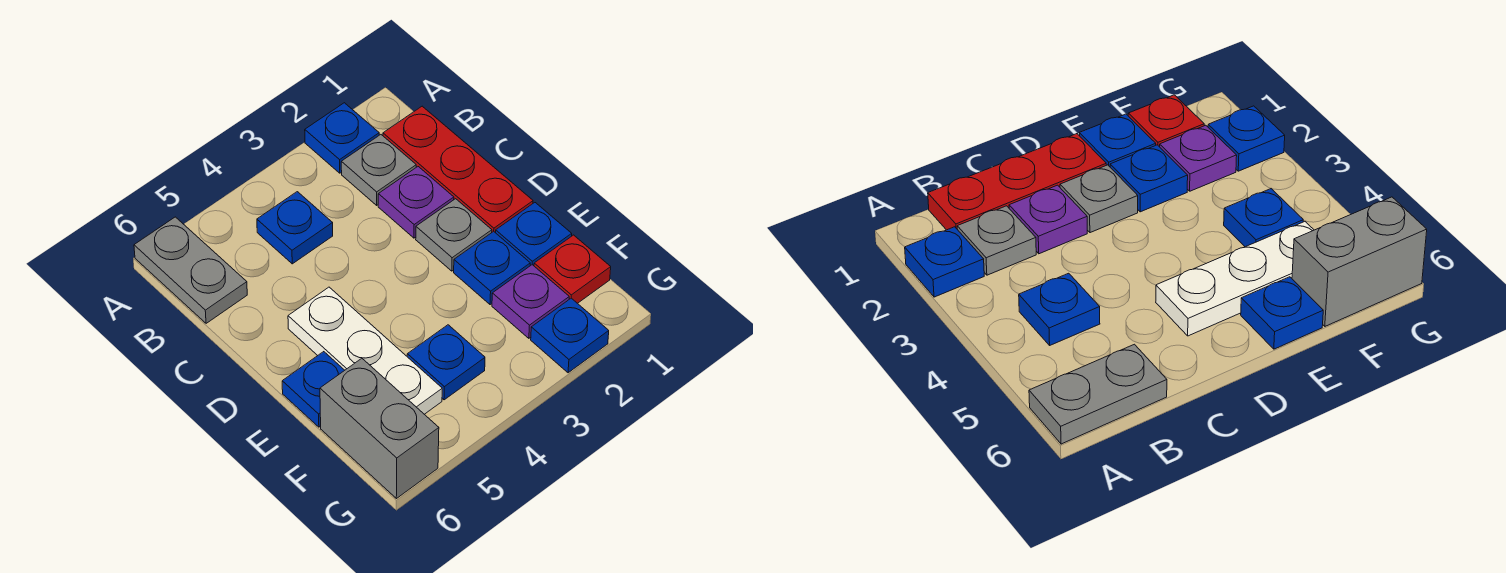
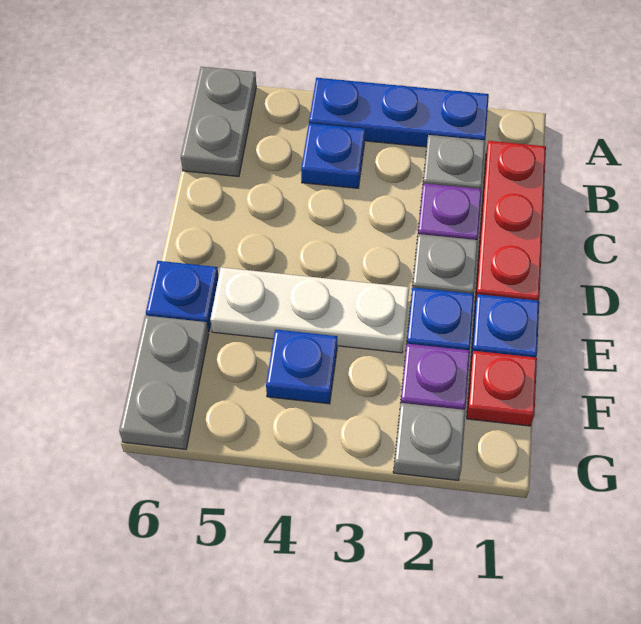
blue 1x1 plate [305,103,379,173] -> blue 1x3 plate [309,78,489,147]
white 1x3 plate [288,287,442,414] -> white 1x3 plate turned to [210,267,409,353]
grey 1x2 brick [320,359,439,499] -> grey 1x2 plate [119,316,209,449]
blue 1x1 plate [531,298,609,373] -> grey 1x1 plate [393,403,466,480]

